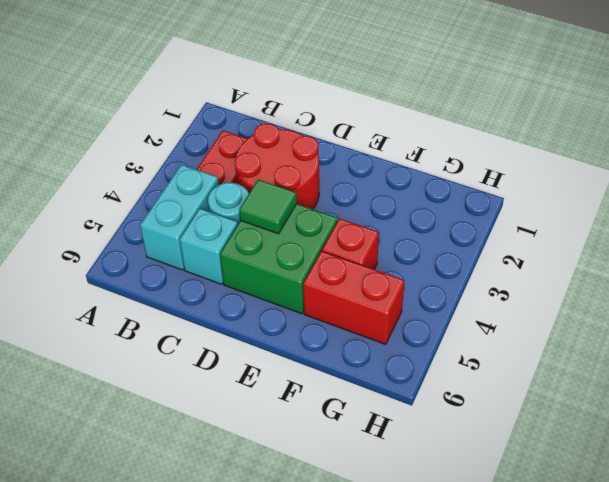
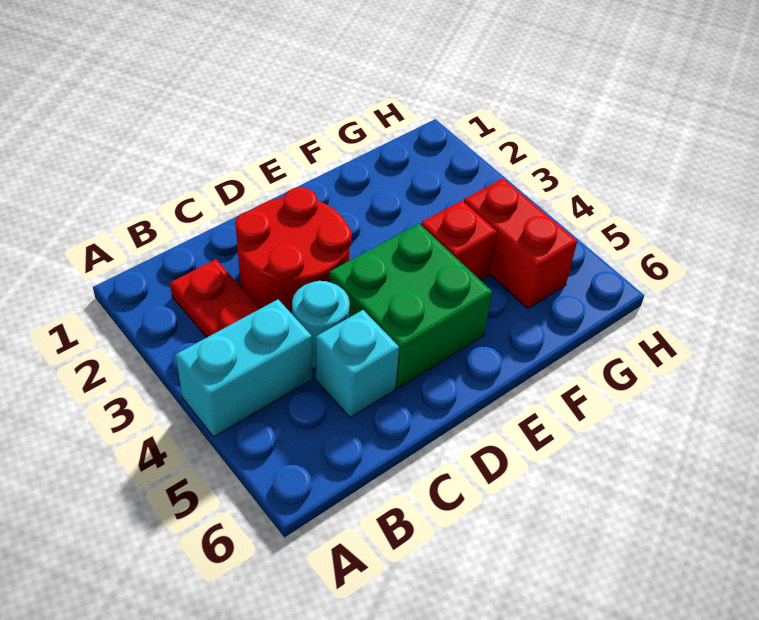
cyan 1x2 brick [140,165,219,270] -> cyan 1x2 brick turned to [176,299,312,437]
green 1x1 tile [239,180,297,234] -> none
red 1x2 brick [303,251,405,344] -> red 1x2 brick turned to [464,178,577,309]

